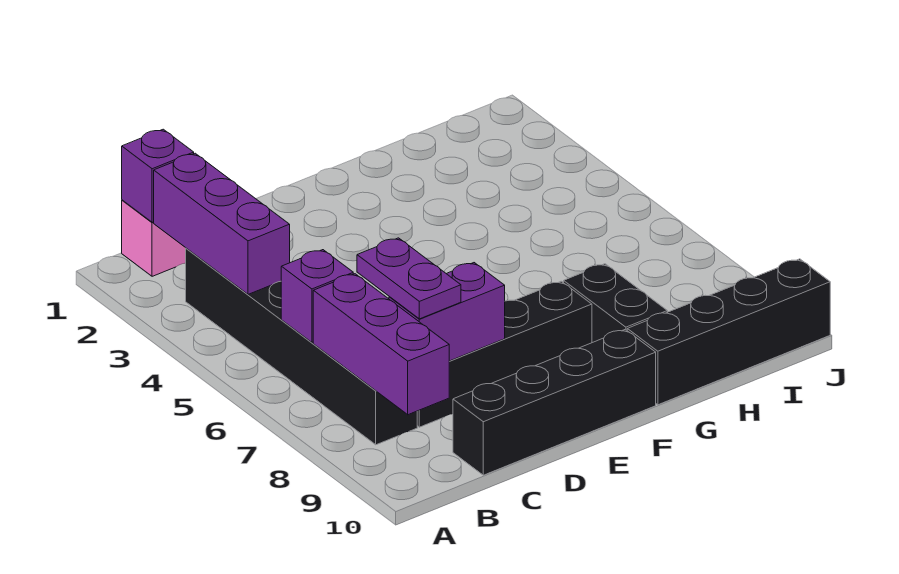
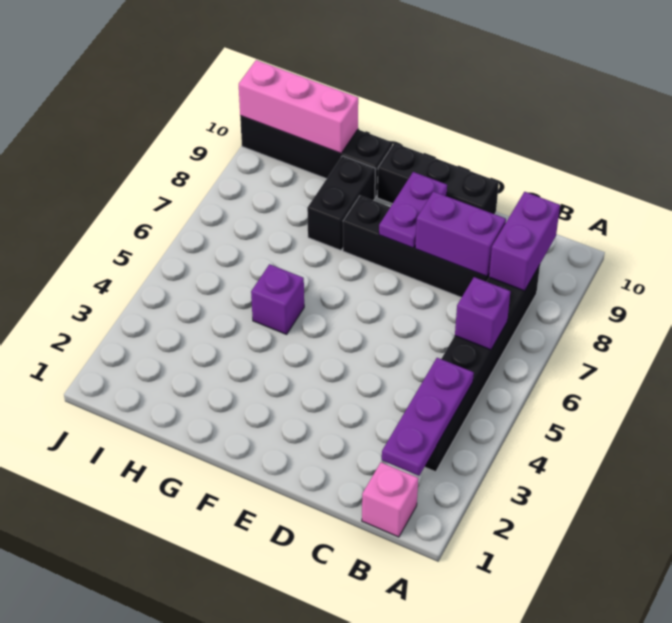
purple 1x1 brick [122,129,194,222] -> purple 1x1 brick moved to [251,264,304,334]
purple 1x3 brick [154,153,290,294] -> purple 1x3 plate [382,358,474,476]
purple 1x3 brick [313,274,449,415] -> purple 1x2 brick [489,192,560,291]
purple 1x2 plate [357,238,461,319] -> purple 1x2 plate moved to [379,172,447,248]
black 1x4 brick [453,329,656,475] -> black 1x3 brick [377,143,499,214]
none -> pink 1x3 brick [239,60,358,153]

